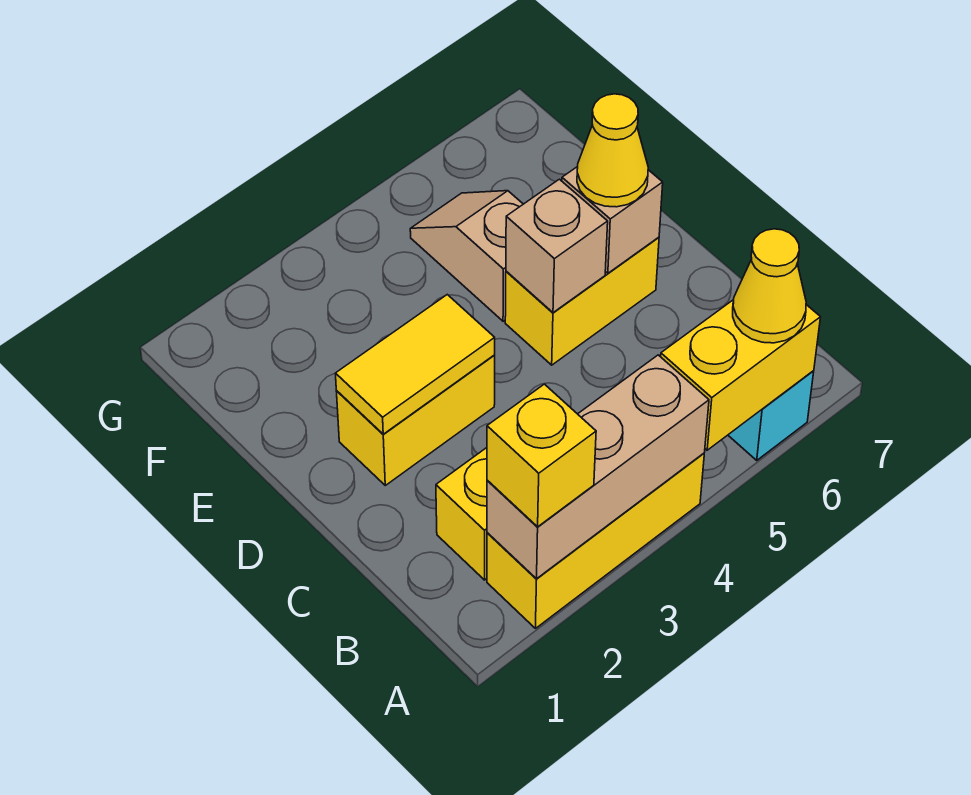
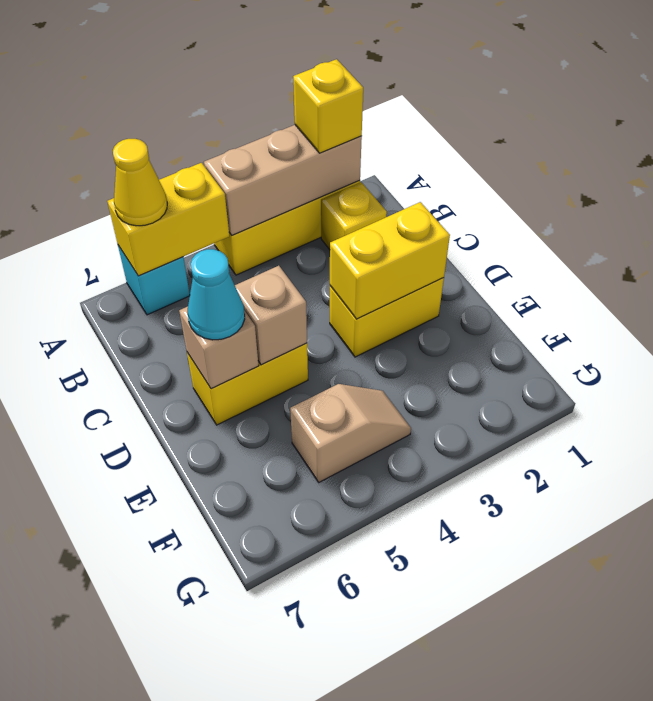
yellow 1x2 tile [335,295,495,434] -> yellow 1x2 brick [330,202,450,319]
yellow 1x1 cone [577,94,648,207] -> cyan 1x1 cone [188,249,245,340]
tan 1x2 slope [410,191,523,321] -> tan 1x2 slope turned to [290,384,411,482]

